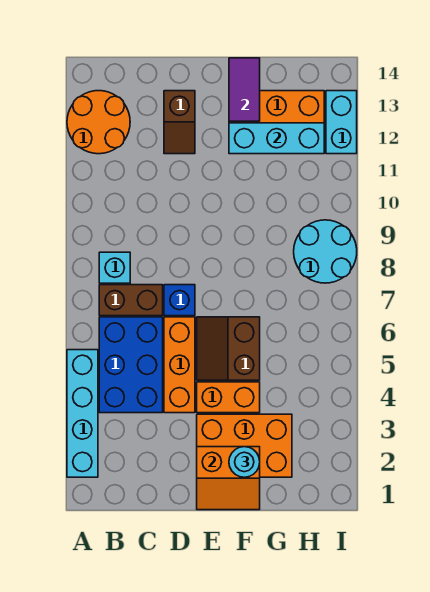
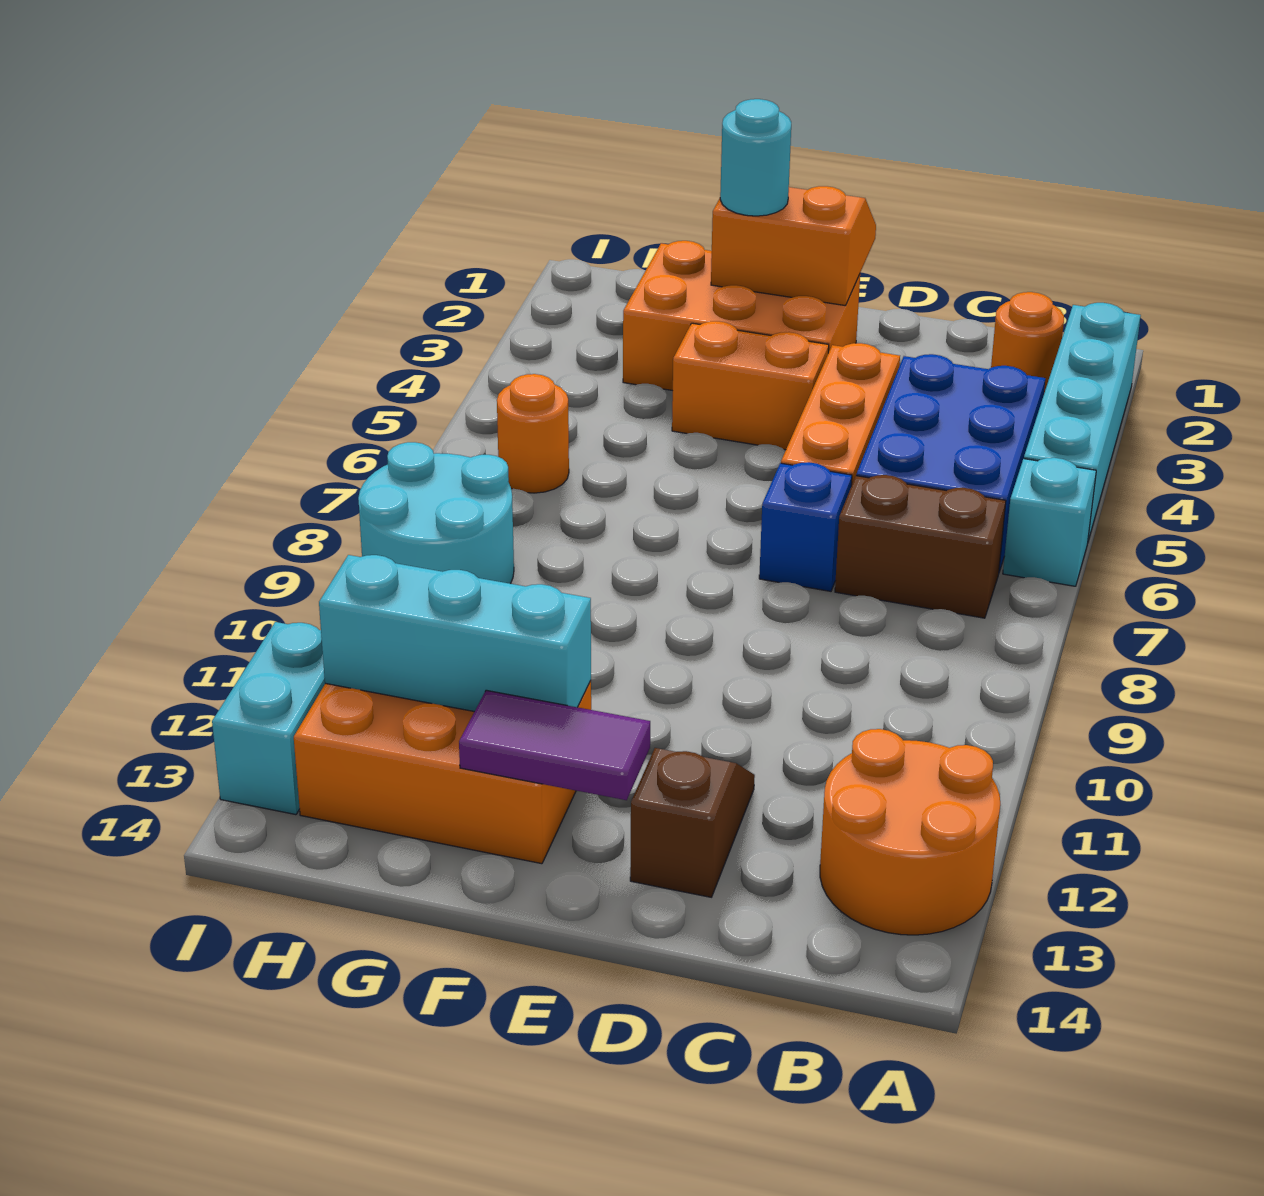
none -> orange 1x1 round brick [991,292,1064,393]
cyan 1x1 brick [99,252,130,283] -> cyan 1x1 brick moved to [1003,458,1096,586]
brown 2x2 slope [197,317,260,380] -> none
purple 1x2 tile [229,58,260,121] -> purple 1x2 tile turned to [459,690,650,800]
none -> orange 1x1 round brick [497,374,569,493]

